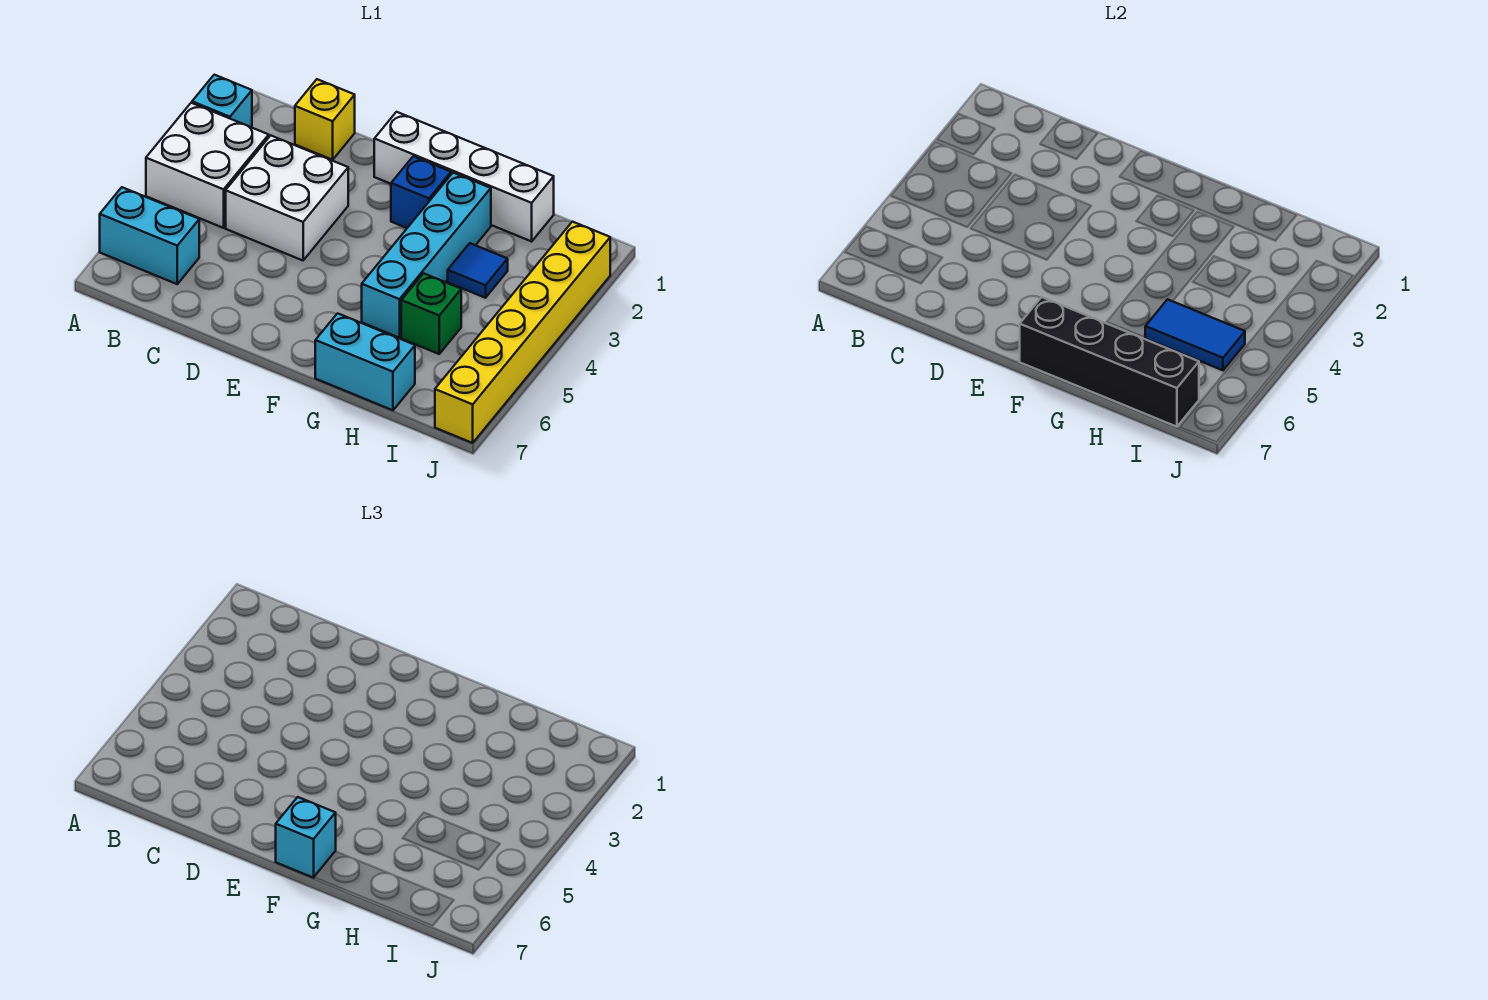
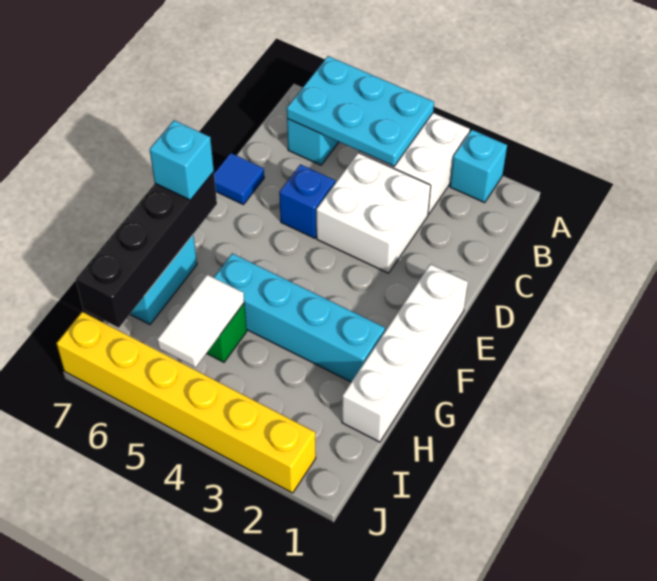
none -> cyan 2x3 plate [287,56,434,166]
yellow 1x1 brick [295,79,355,160] -> none
blue 1x1 brick [391,156,451,228] -> blue 1x1 brick moved to [279,164,335,238]
blue 1x1 tile [448,243,508,298] -> blue 1x1 tile moved to [214,153,264,204]
blue 1x2 tile [1145,299,1245,370] -> white 1x2 tile [157,275,244,367]

